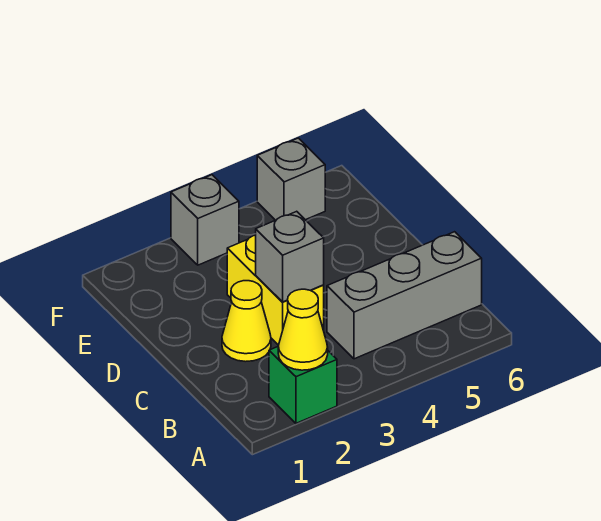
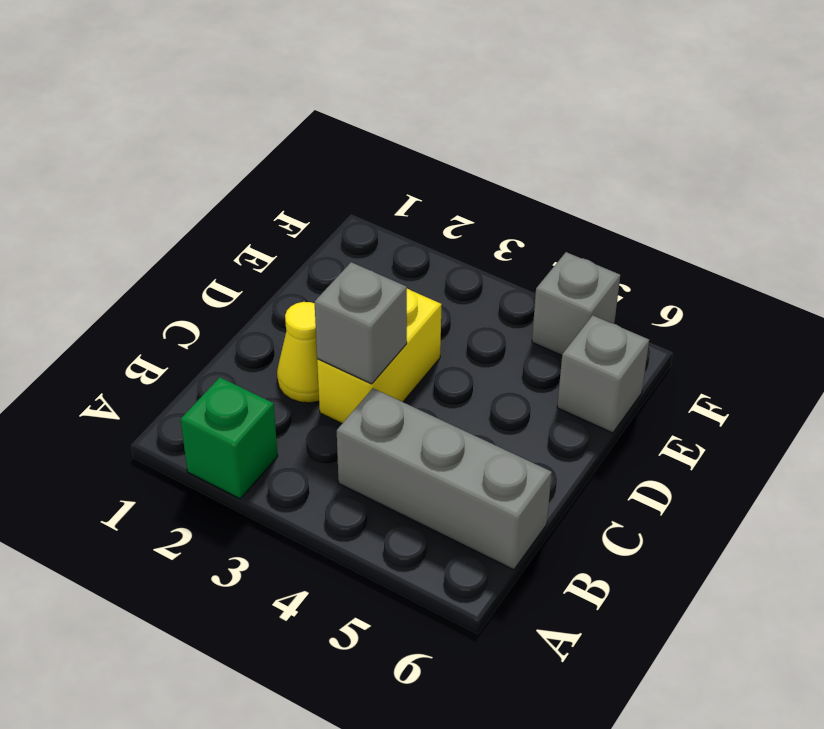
yellow 1x1 cone [278,289,328,370] -> none
grey 1x1 brick [171,175,239,265] -> grey 1x1 brick moved to [557,315,649,433]

